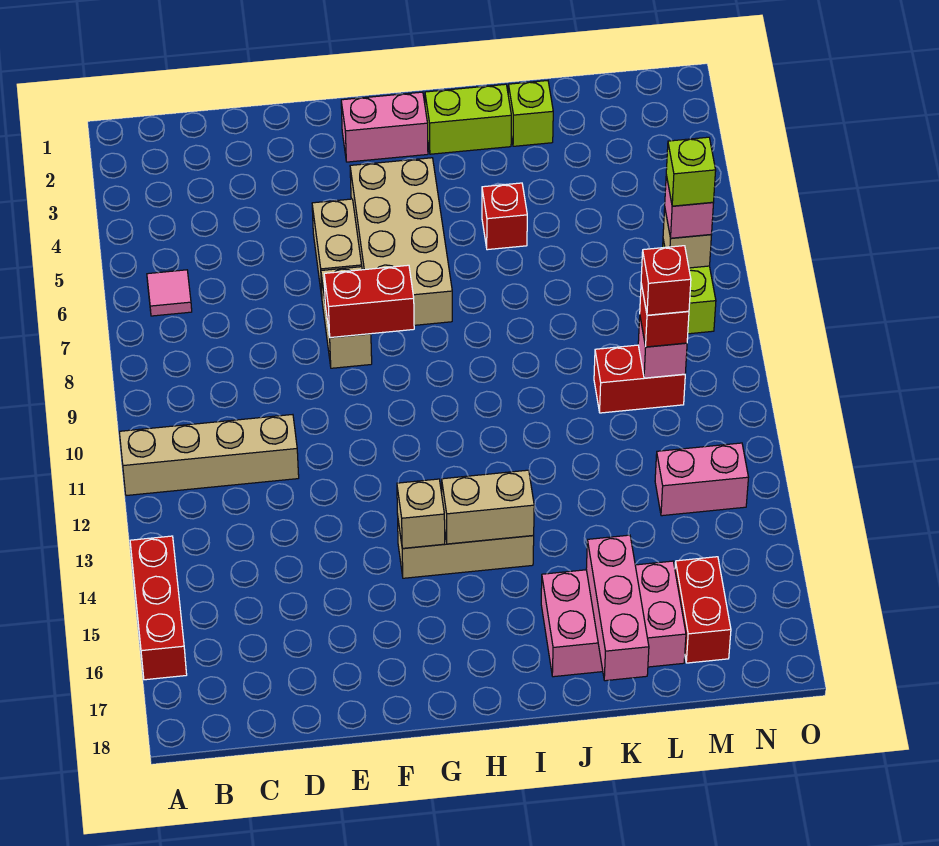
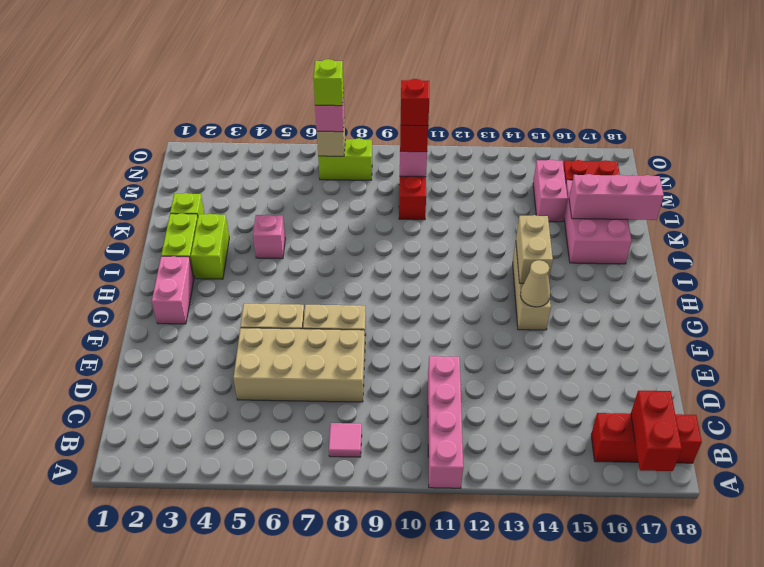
tan 1x4 brick [119,415,299,495] -> pink 1x4 brick [428,356,463,488]
red 1x3 brick [130,536,187,680] -> red 1x3 brick moved to [591,413,702,463]
pink 1x1 tile [147,270,192,316] -> pink 1x1 tile moved to [329,423,362,457]
red 1x2 brick [324,265,414,338] -> red 1x2 brick moved to [631,391,682,471]
tan 2x4 brick [350,158,452,325] -> tan 2x4 brick moved to [234,328,365,402]
tan 1x1 brick [397,479,445,548] -> tan 1x1 cone [520,260,550,307]
none -> lime 1x2 brick [191,214,229,279]
red 1x1 brick [482,183,527,250] -> pink 1x1 brick [253,215,285,259]
pink 1x2 brick [655,443,748,516] -> pink 1x2 brick moved to [533,160,568,222]

